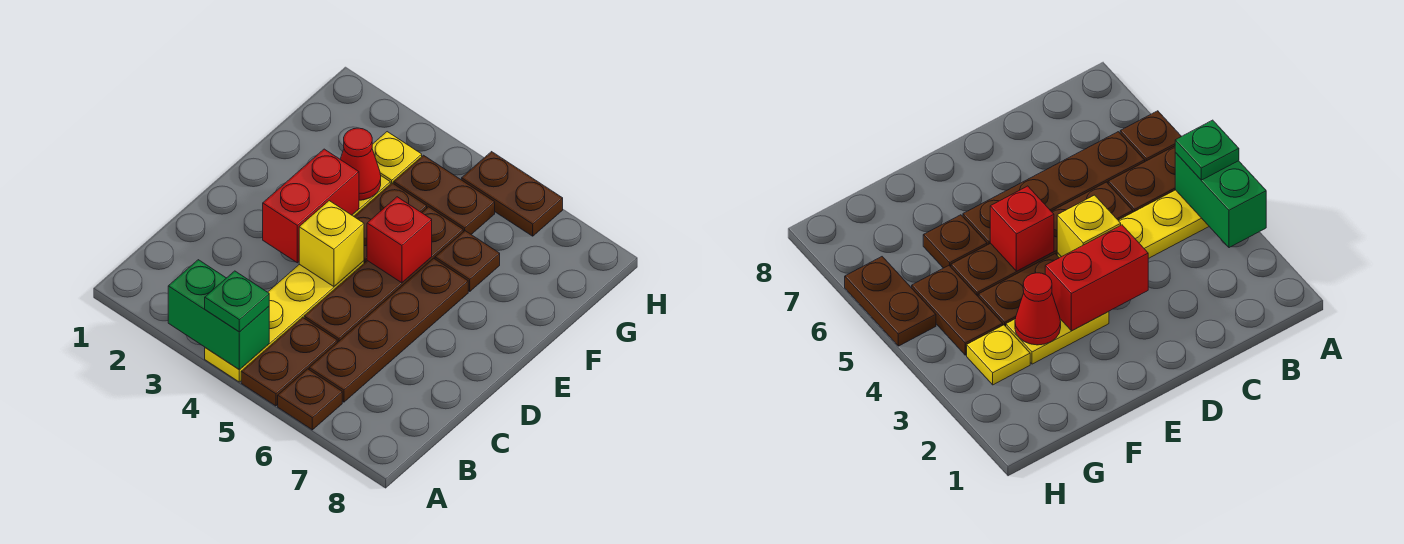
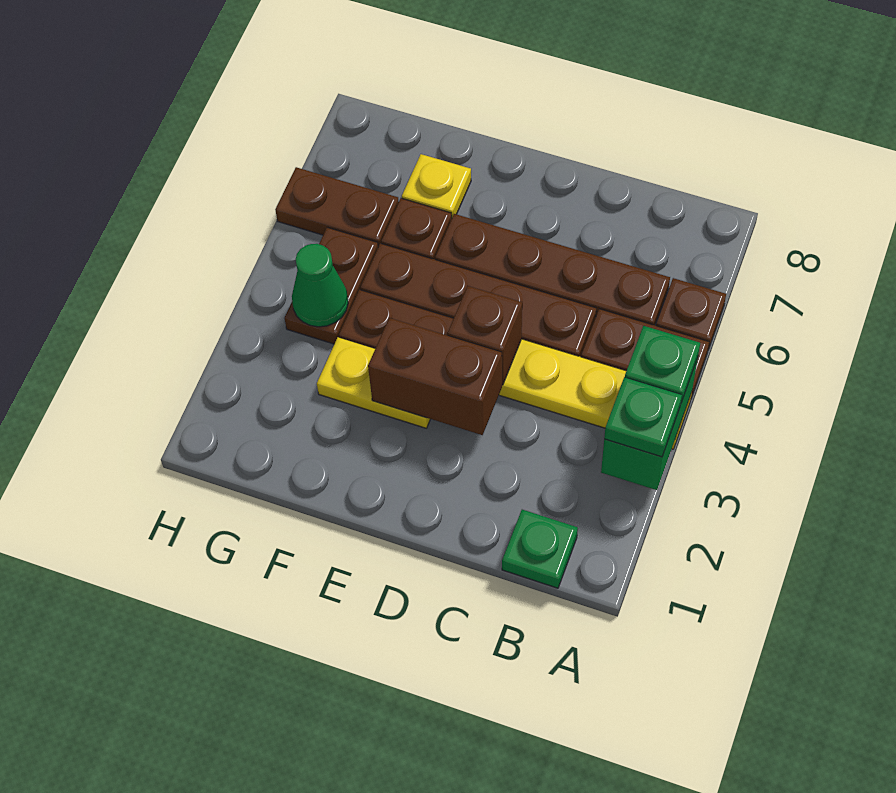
none -> green 1x1 plate [604,377,682,457]
none -> green 1x1 plate [502,510,578,588]
red 1x2 brick [263,149,359,263] -> brown 1x2 brick [368,318,502,435]
yellow 1x1 brick [299,201,364,287] -> brown 1x1 brick [448,286,522,385]
red 1x1 brick [367,197,432,283] -> none
red 1x1 cone [340,128,381,200] -> none
yellow 1x1 plate [372,132,422,184] -> yellow 1x1 plate moved to [402,154,471,217]
none -> green 1x1 cone [292,244,348,327]
brown 1x2 plate [462,152,563,236] -> brown 1x2 plate turned to [275,167,399,247]

